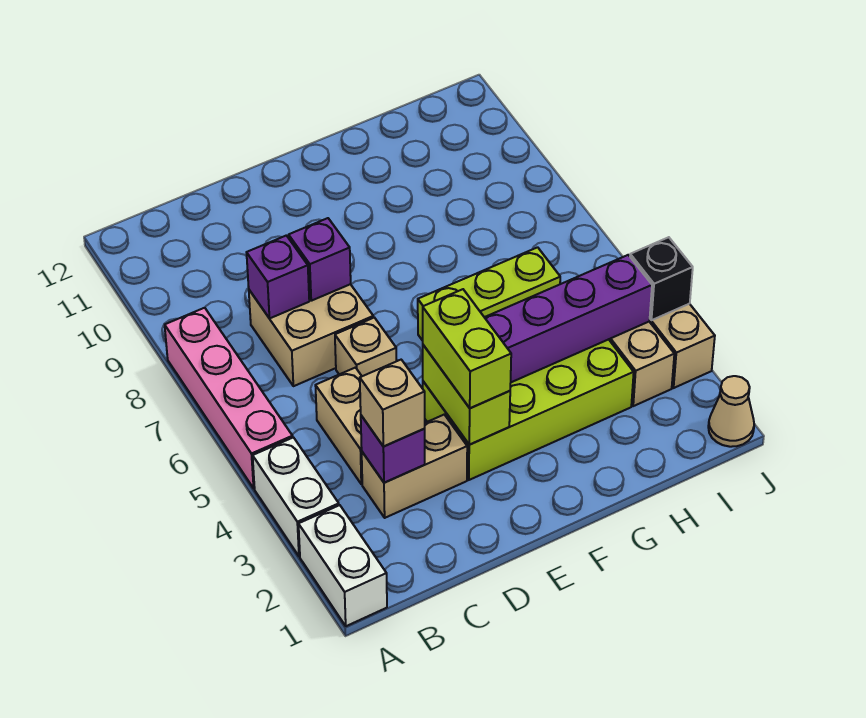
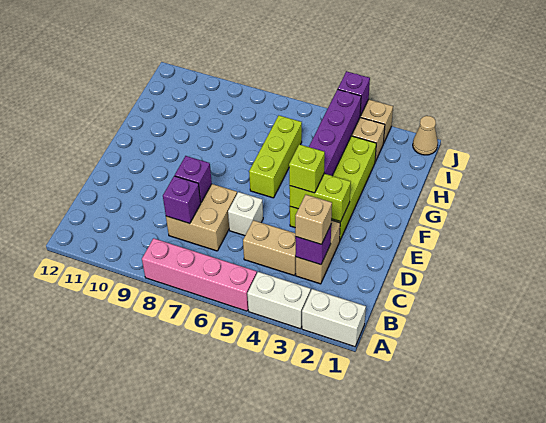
tan 1x1 brick [335,318,396,376] -> white 1x1 brick [228,192,263,236]
lime 1x2 brick [423,289,511,408] -> lime 1x1 brick [289,144,325,193]
black 1x1 brick [630,237,693,320] -> purple 1x1 brick [338,71,370,116]

